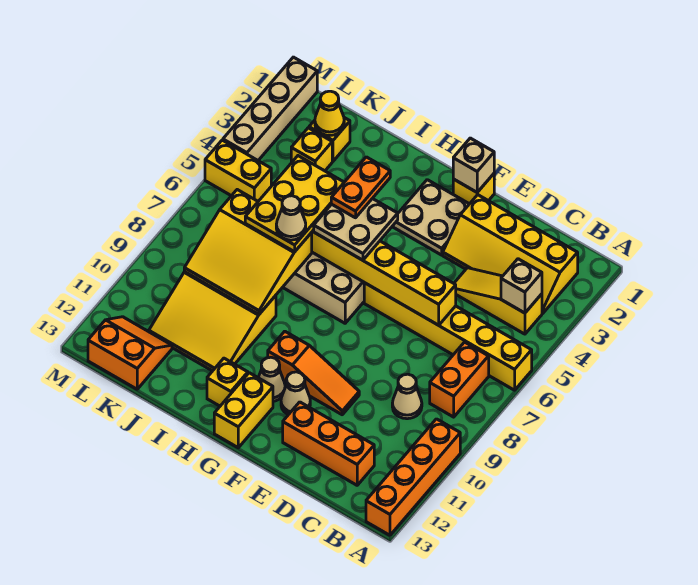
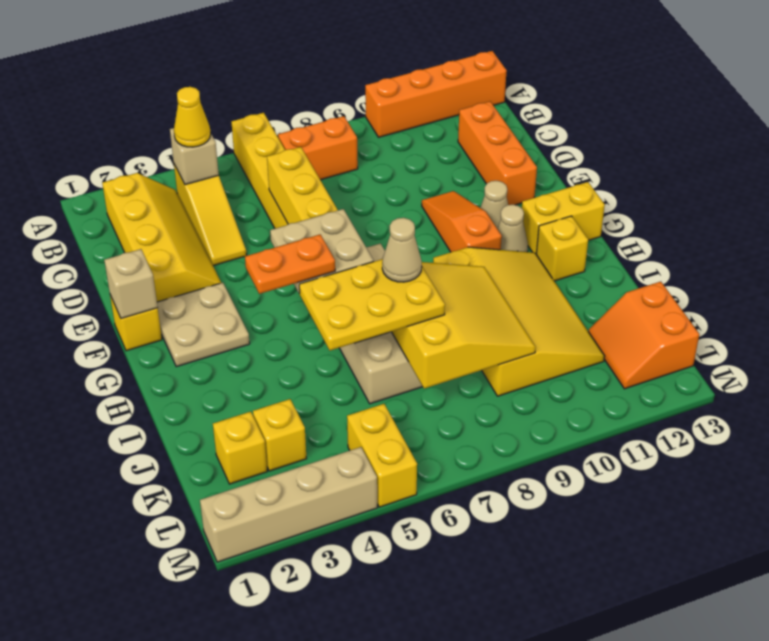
tan 1x1 cone [392,374,422,419] -> none
yellow 3x3 slope [149,272,276,371] -> yellow 3x4 slope [433,247,604,396]
yellow 1x1 cone [315,91,344,136] -> yellow 1x1 cone moved to [174,87,211,147]

